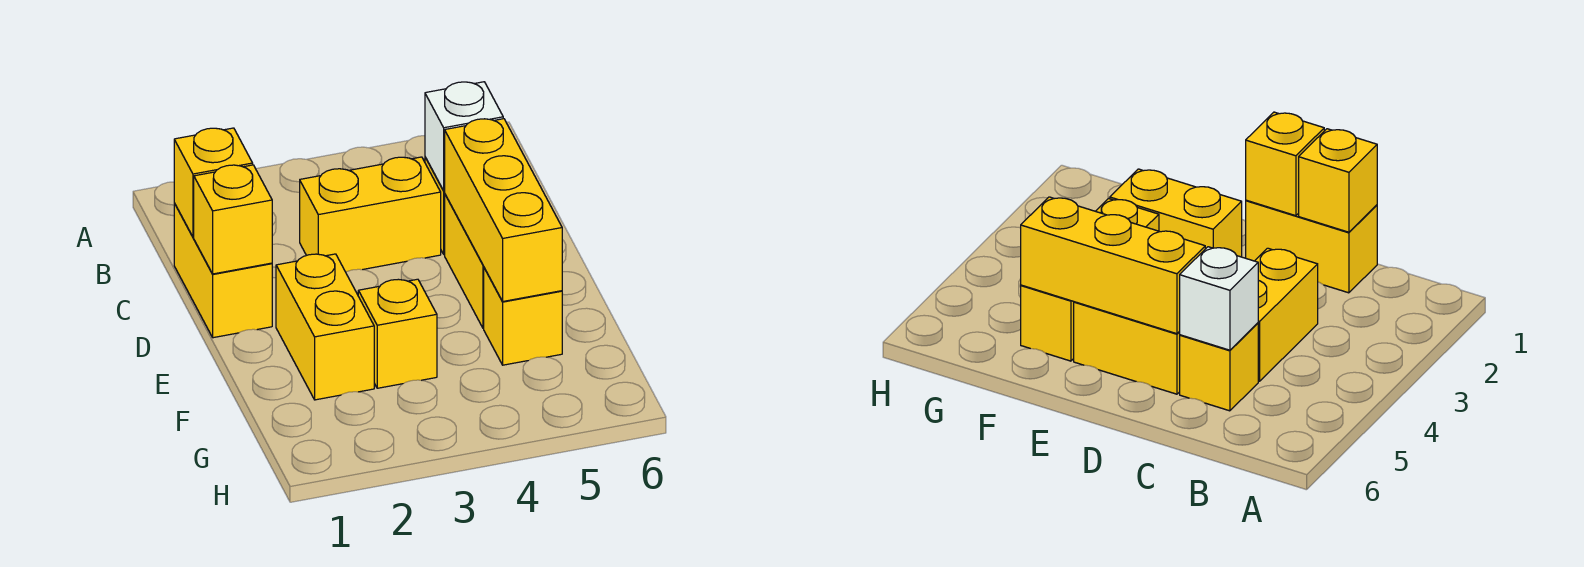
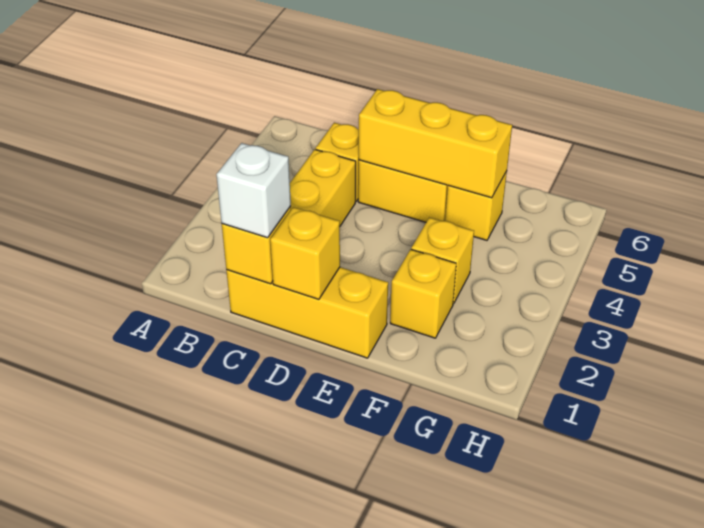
yellow 1x2 brick [174,203,272,338] -> yellow 1x3 brick [226,267,388,358]
white 1x1 brick [425,82,503,191] -> white 1x1 brick moved to [216,143,291,238]
yellow 1x2 brick [276,254,374,400] -> yellow 1x1 brick [390,249,456,338]

